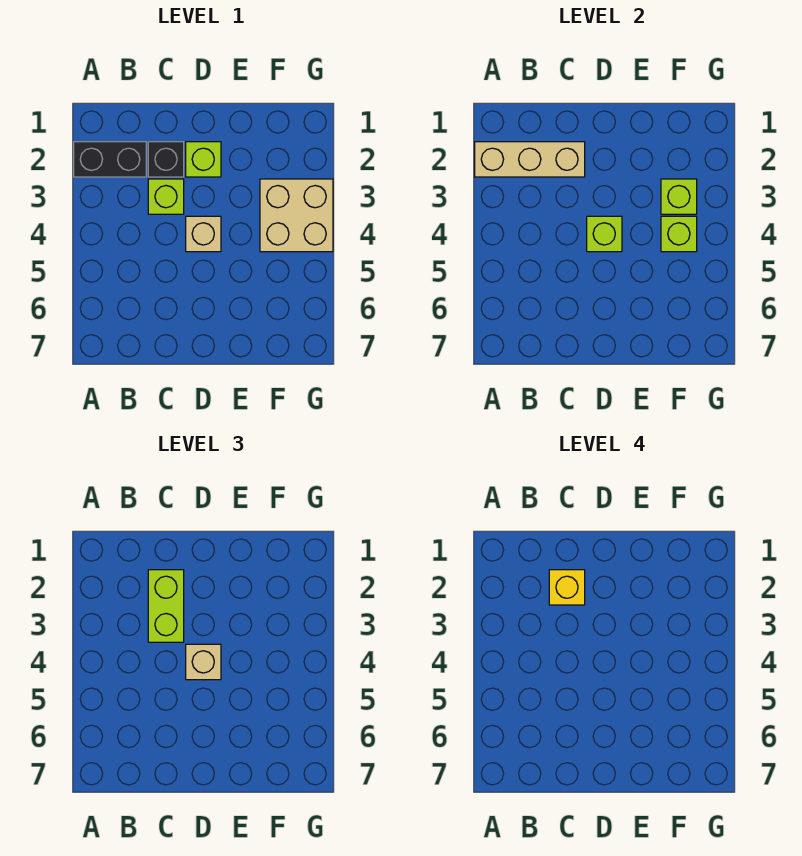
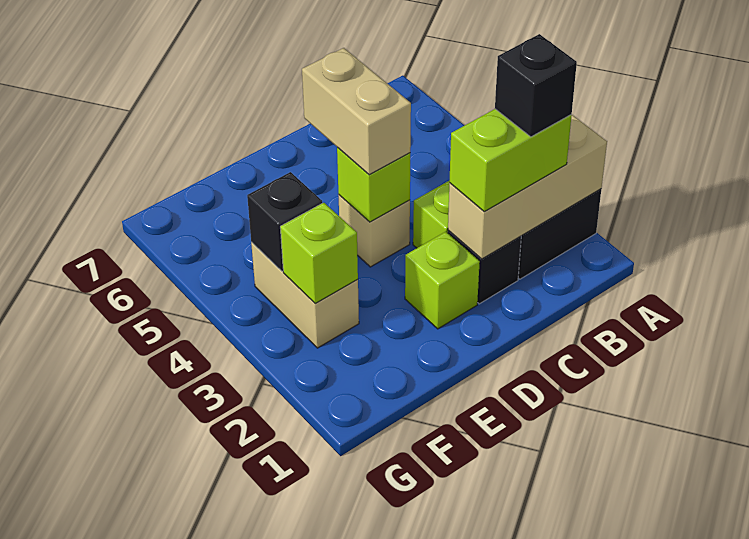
none -> black 1x1 brick [495,34,577,137]
lime 1x2 brick [148,570,184,642] -> lime 1x2 brick turned to [449,109,572,212]
yellow 1x1 brick [549,570,585,605] -> none
tan 1x1 brick [186,644,221,680] -> tan 1x2 brick [302,48,411,175]
tan 2x2 brick [260,179,333,252] -> tan 1x2 brick [251,242,359,348]
lime 1x1 brick [661,216,697,252] -> black 1x1 brick [247,172,322,271]

